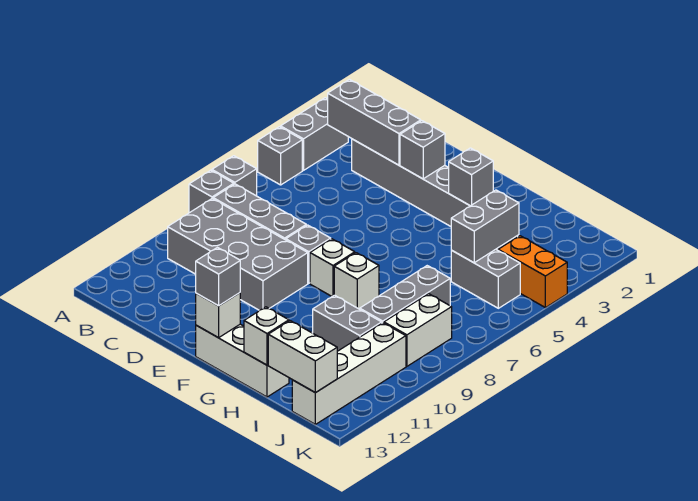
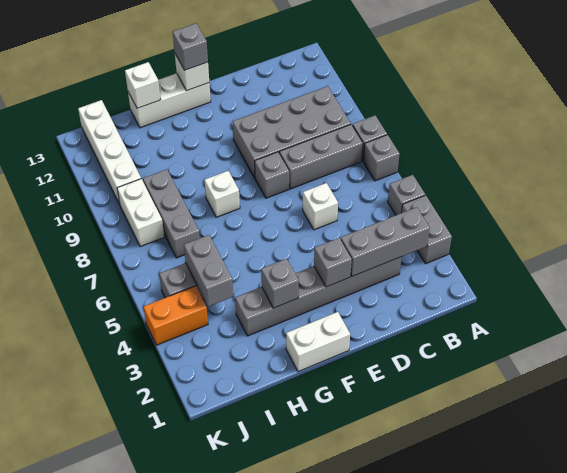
white 1x1 brick [310,239,355,296] -> white 1x1 brick moved to [303,183,338,230]
grey 1x2 brick [313,295,382,351] -> none
white 1x2 brick [268,321,337,393] -> white 1x2 brick moved to [286,312,350,372]

